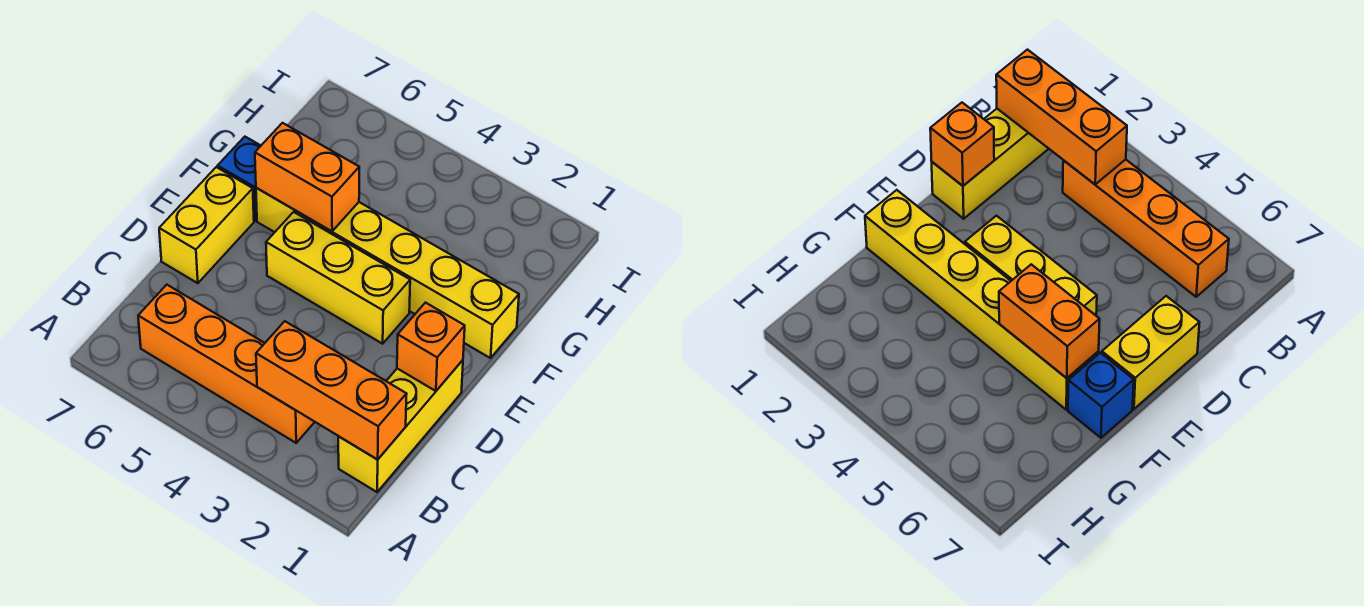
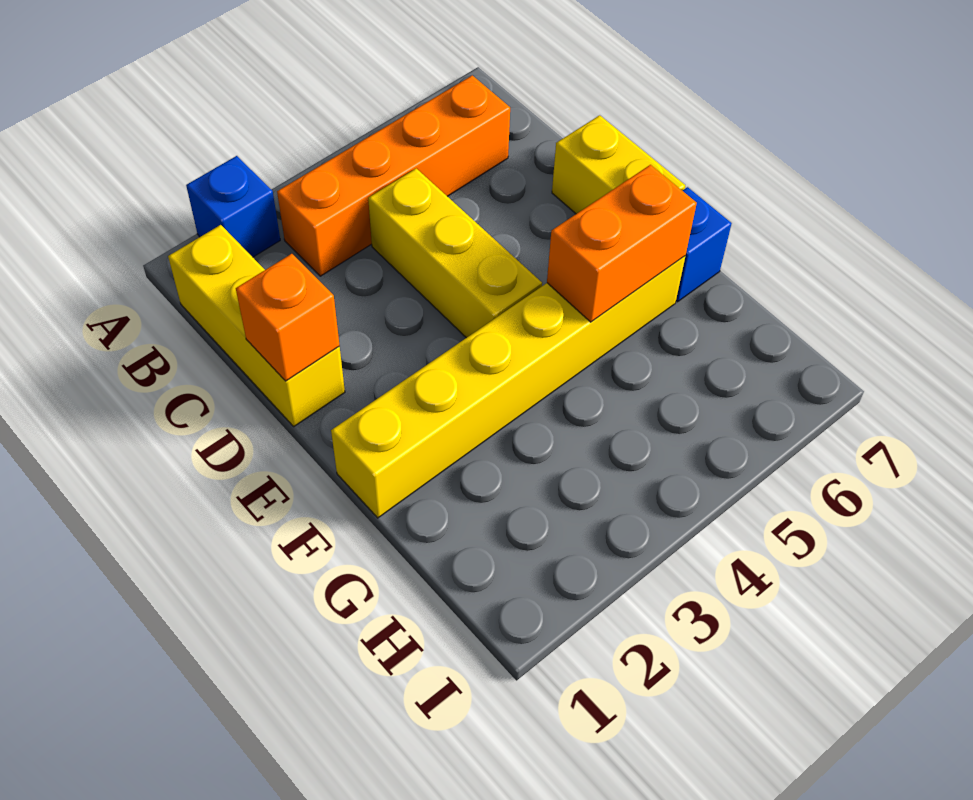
none -> blue 1x1 brick [186,156,280,257]
orange 1x3 brick [256,321,407,460] -> none
yellow 1x3 brick [266,212,410,344] -> yellow 1x3 brick turned to [368,168,542,338]

